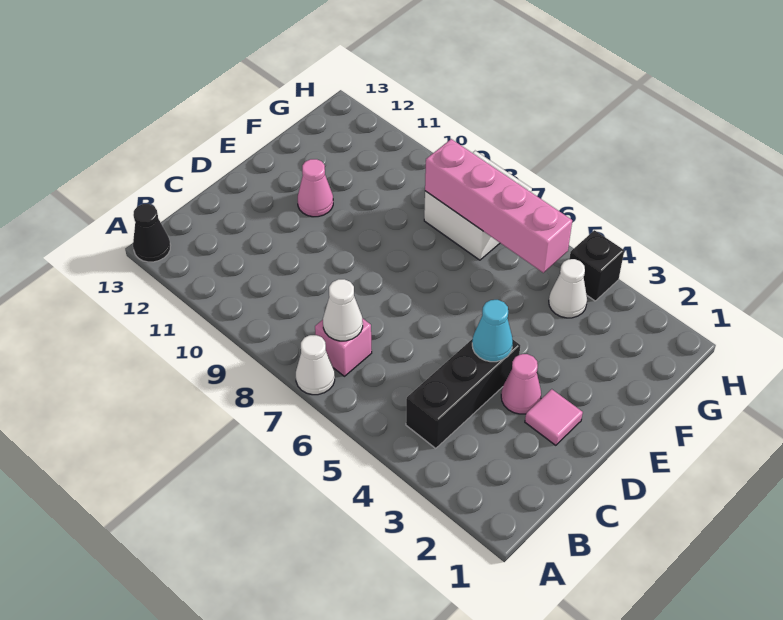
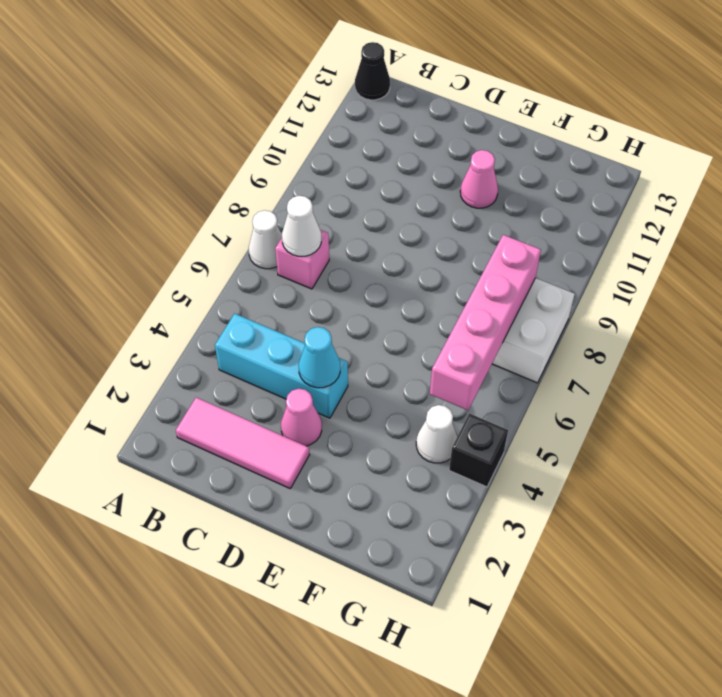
black 1x3 brick [406,339,520,448] -> cyan 1x3 brick [215,313,348,418]
pink 1x1 tile [525,389,583,445] -> pink 1x3 tile [176,397,310,488]

